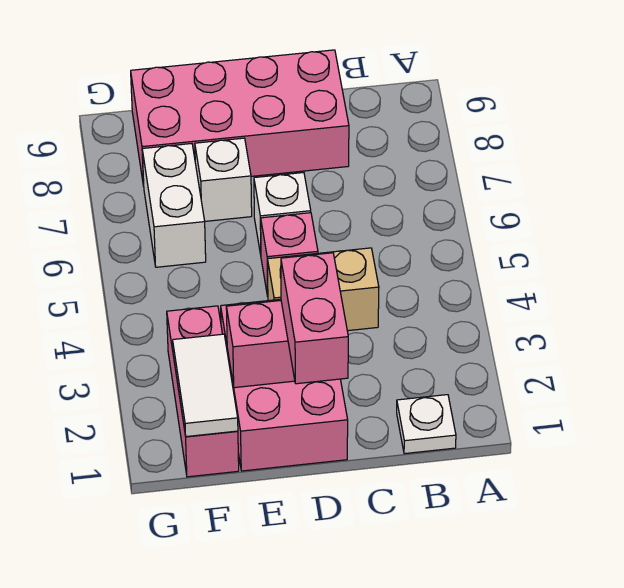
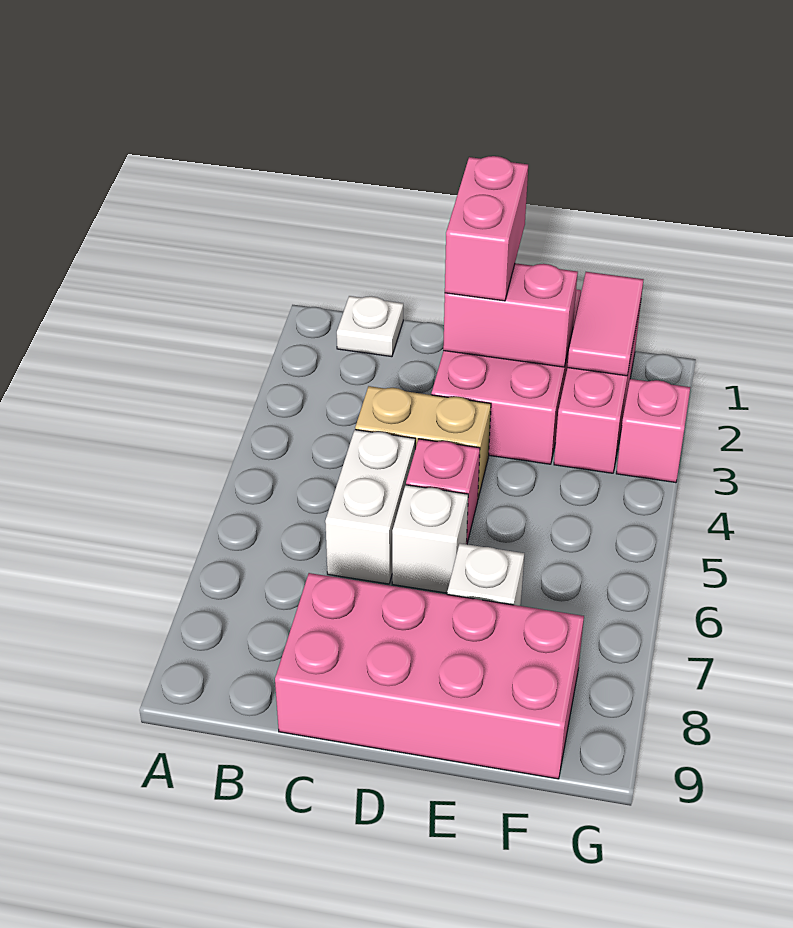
white 1x2 tile [173,334,238,437] -> pink 1x2 tile [567,272,644,376]
white 1x2 brick [142,144,206,267] -> white 1x2 brick moved to [325,430,415,584]
none -> pink 1x1 brick [616,379,690,483]

